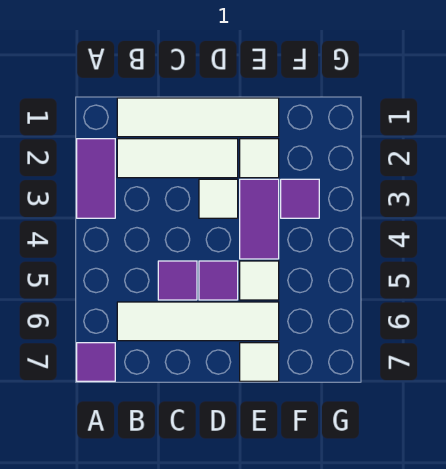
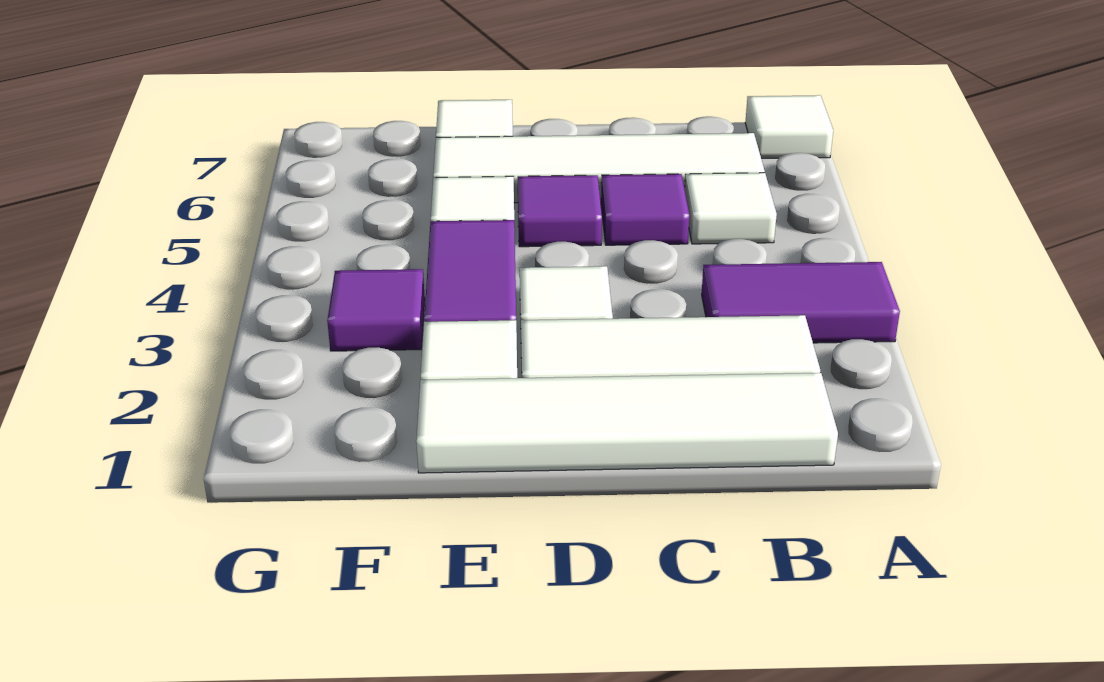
purple 1x2 tile [77,139,115,218] -> purple 1x2 tile turned to [702,262,900,343]
purple 1x1 tile [77,343,115,381] -> white 1x1 tile [745,95,833,158]
none -> white 1x1 tile [685,173,777,244]

